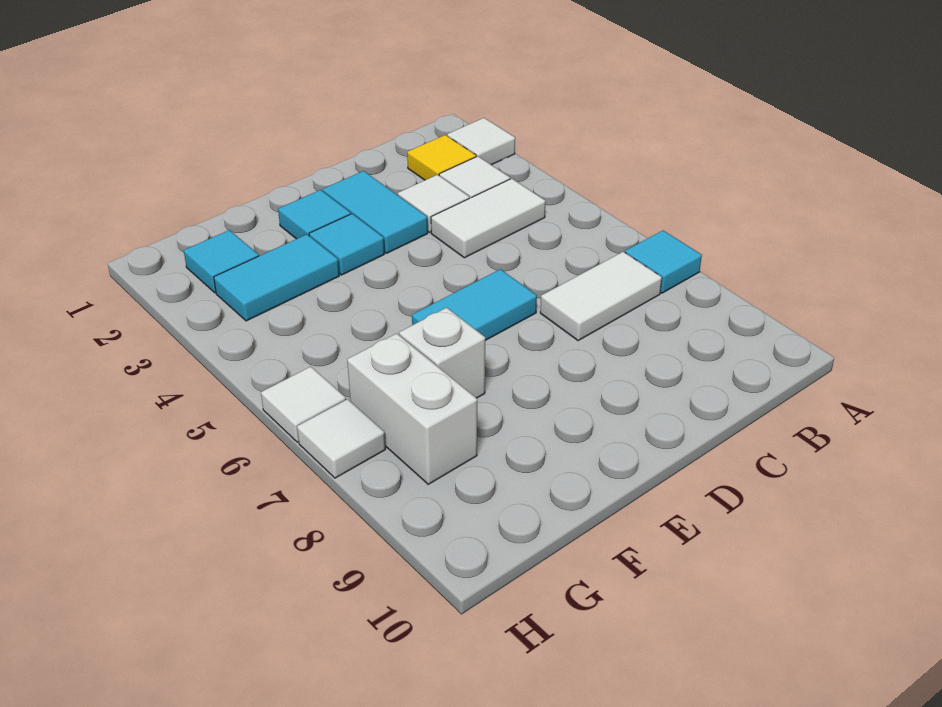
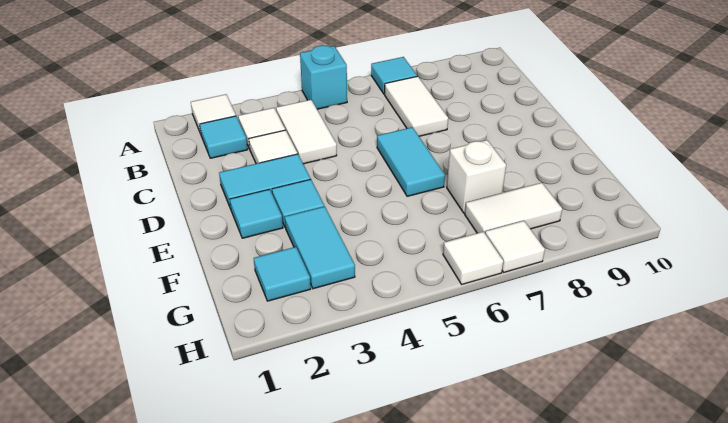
none -> cyan 1x1 brick [300,45,347,109]
yellow 1x1 tile [407,135,476,180] -> cyan 1x1 tile [200,116,248,158]
white 1x2 brick [347,333,477,484] -> white 1x2 tile [465,183,562,233]

